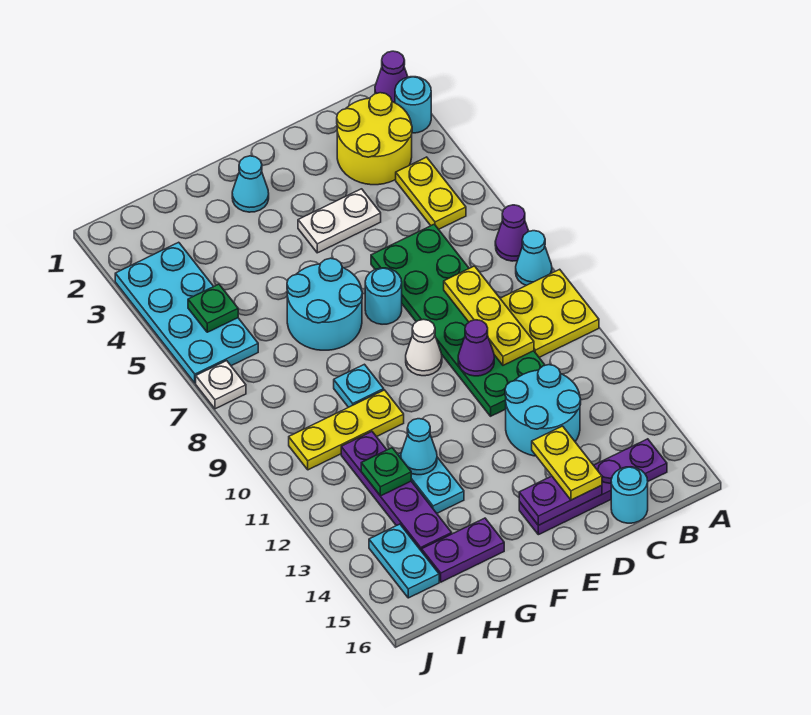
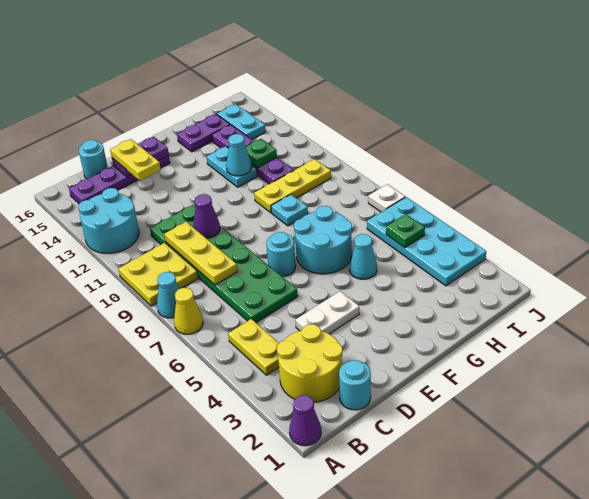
cyan 1x1 round brick [395,77,431,133] -> cyan 1x1 round brick moved to [339,360,371,410]
purple 1x1 cone [495,205,529,261] -> yellow 1x1 cone [174,288,203,334]
cyan 2x2 round brick [505,365,581,456] -> cyan 2x2 round brick moved to [78,188,139,253]
white 1x1 cone [406,319,442,376] -> none
cyan 1x1 cone [232,156,269,212] -> cyan 1x1 cone moved to [350,234,377,279]

